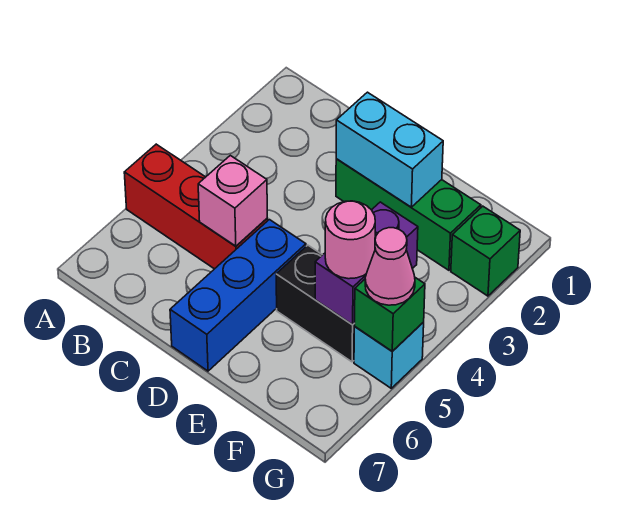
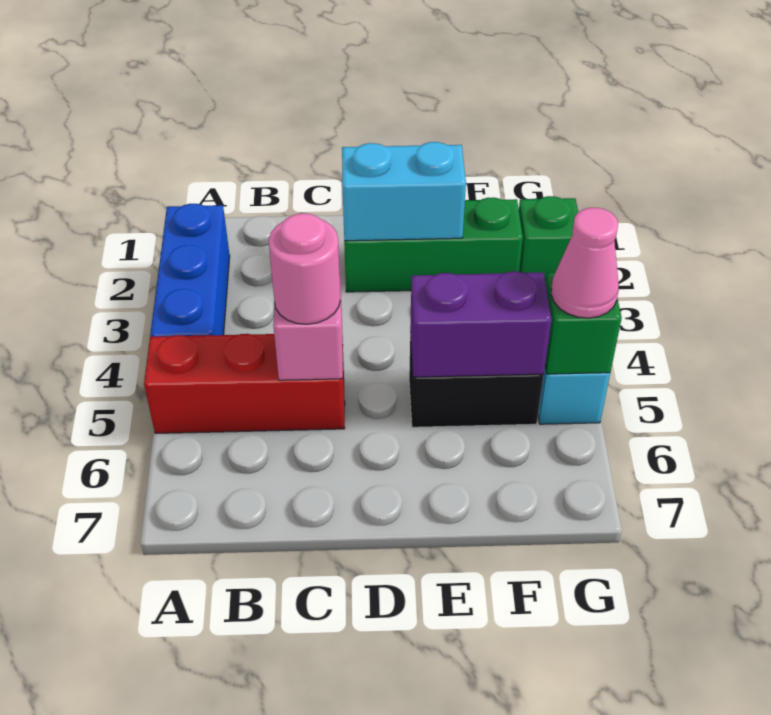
blue 1x3 brick [170,220,306,371] -> blue 1x3 brick moved to [150,204,230,337]
purple 1x2 brick [315,202,418,325] -> purple 1x2 brick turned to [410,271,552,377]
pink 1x1 round brick [325,201,375,279] -> pink 1x1 round brick moved to [269,213,340,324]

